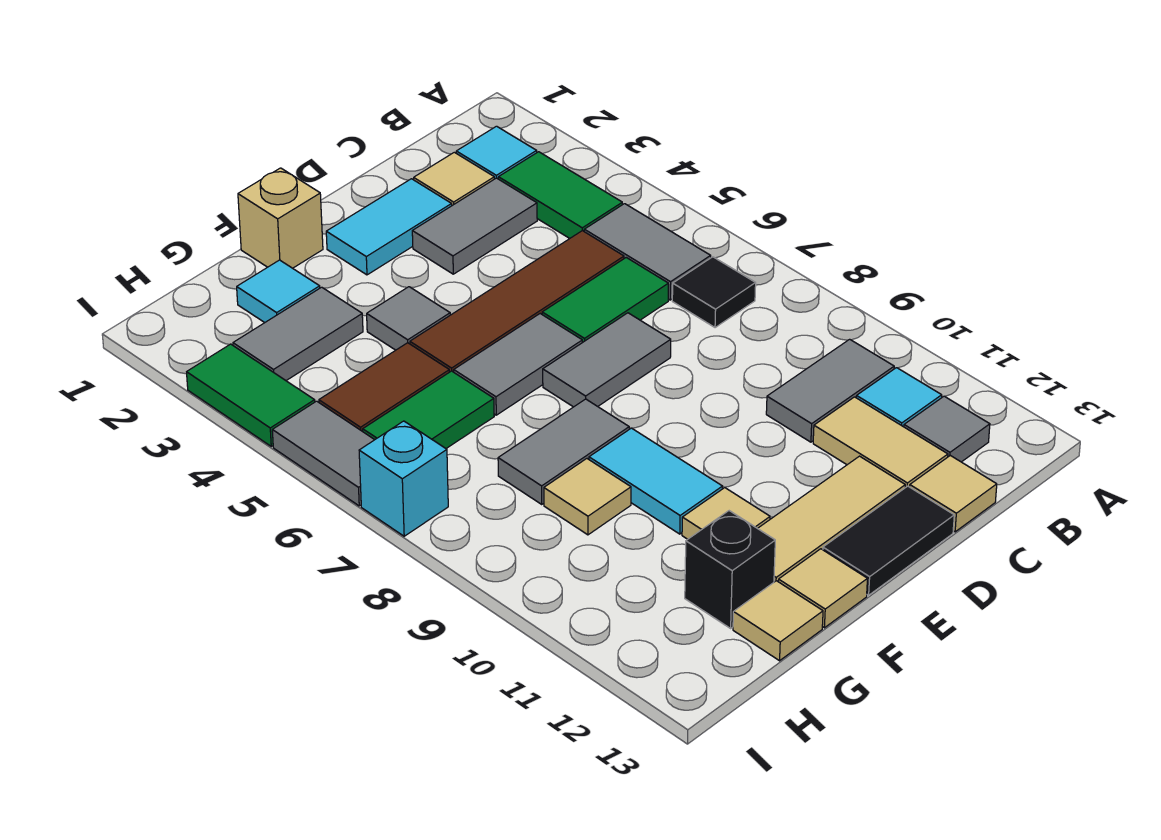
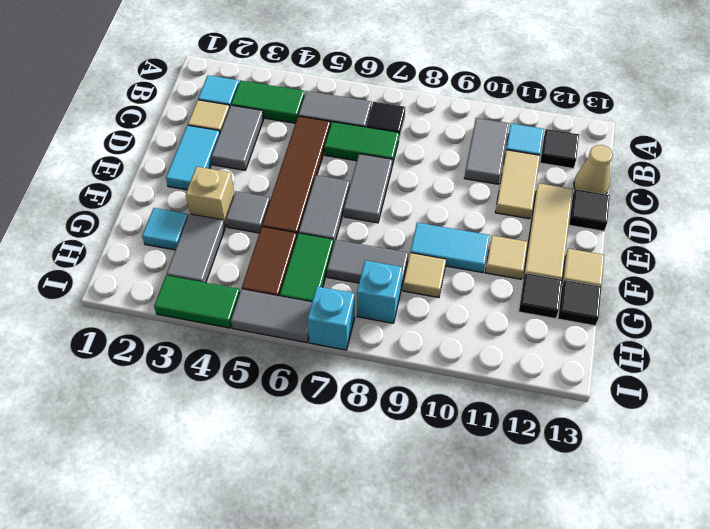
grey 1x1 tile [904,396,990,462] -> black 1x1 tile [540,129,579,169]
green 1x2 tile [542,258,668,343] -> green 1x2 tile turned to [324,122,399,165]
tan 1x2 tile [813,397,948,488] -> tan 1x2 tile turned to [495,150,540,219]
tan 1x1 tile [910,456,997,532] -> tan 1x1 cone [574,145,613,194]
black 1x2 tile [823,486,954,595] -> black 1x1 tile [569,189,610,231]
tan 1x1 brick [238,168,323,268] -> tan 1x1 brick moved to [186,167,234,227]
grey 1x2 tile [498,399,629,504] -> grey 1x2 tile turned to [327,240,408,288]
black 1x1 brick [685,511,775,628] -> black 1x1 tile [519,273,562,319]
tan 1x1 tile [733,581,823,661] -> black 1x1 tile [558,280,601,326]
none -> cyan 1x1 brick [357,260,402,323]

